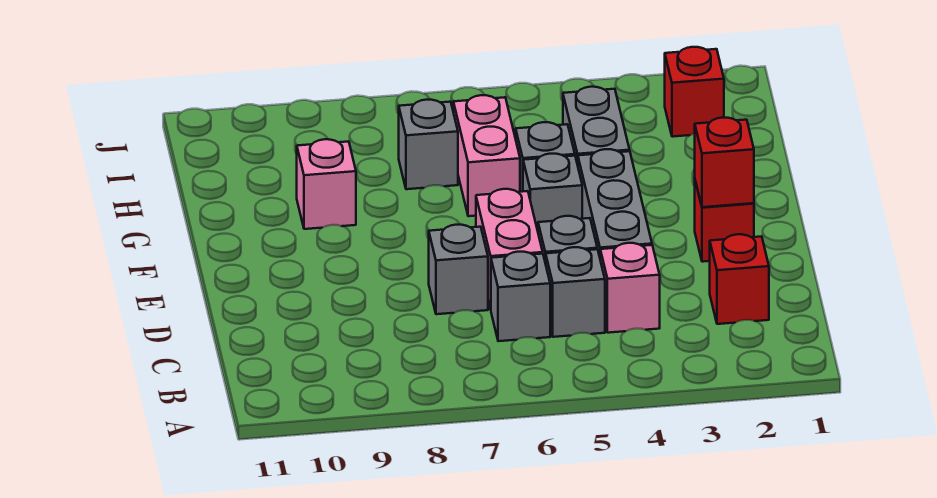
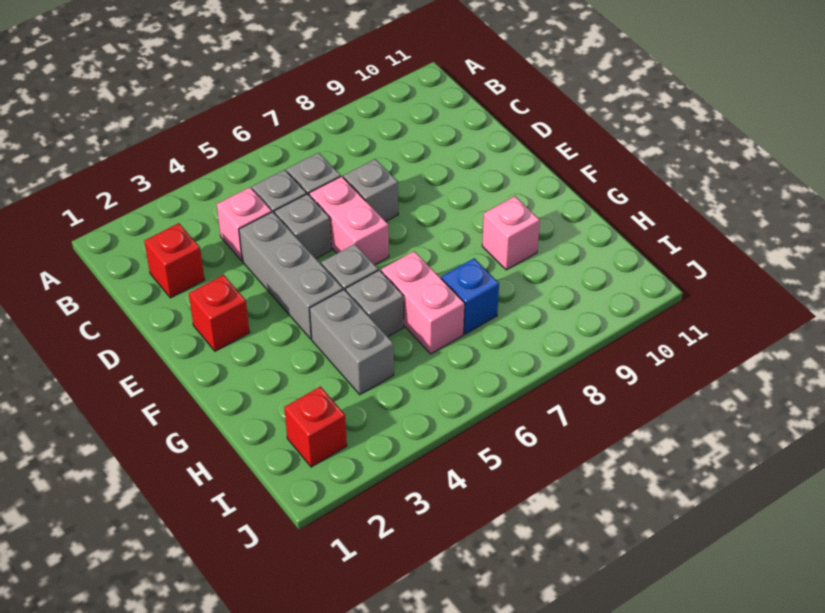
red 1x1 brick [695,118,754,207] -> none
grey 1x1 brick [399,100,458,189] -> blue 1x1 brick [441,258,499,334]

